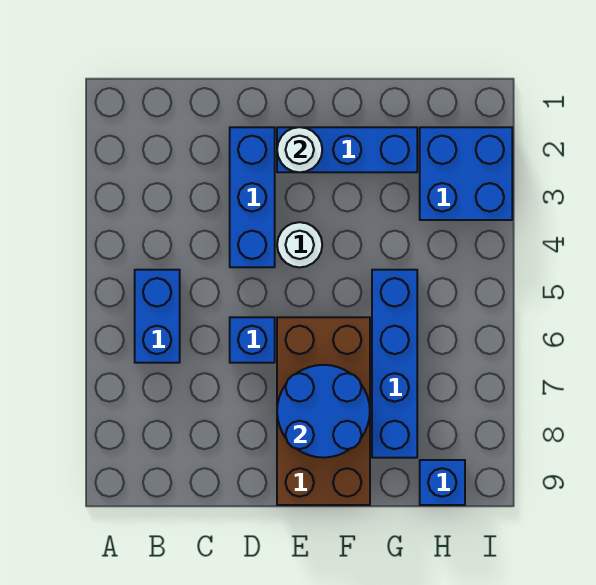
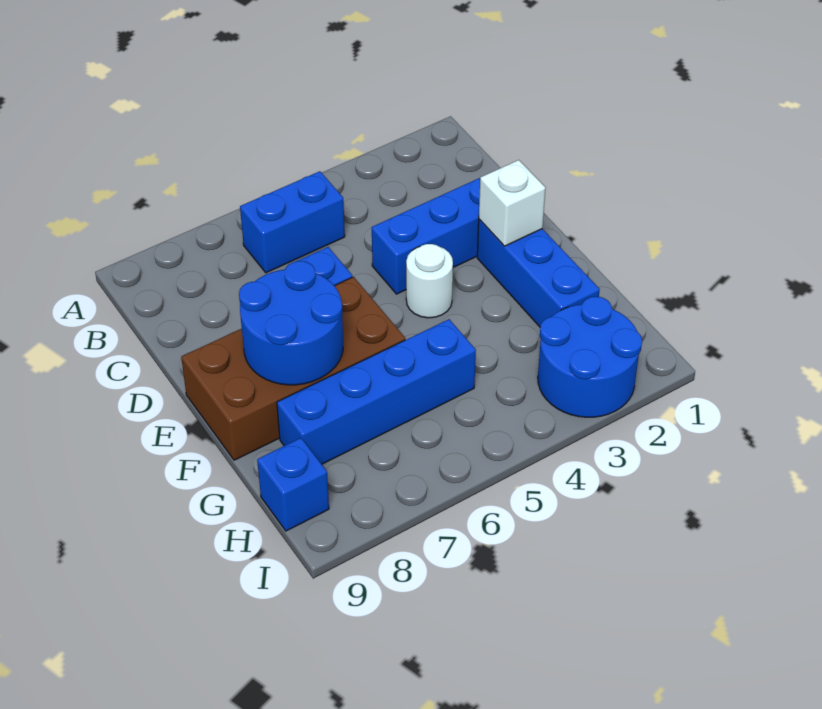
white 1x1 round brick [277,127,322,172] -> white 1x1 brick [479,160,545,246]
blue 2x2 brick [420,127,512,220] -> blue 2x2 round brick [538,297,642,417]

